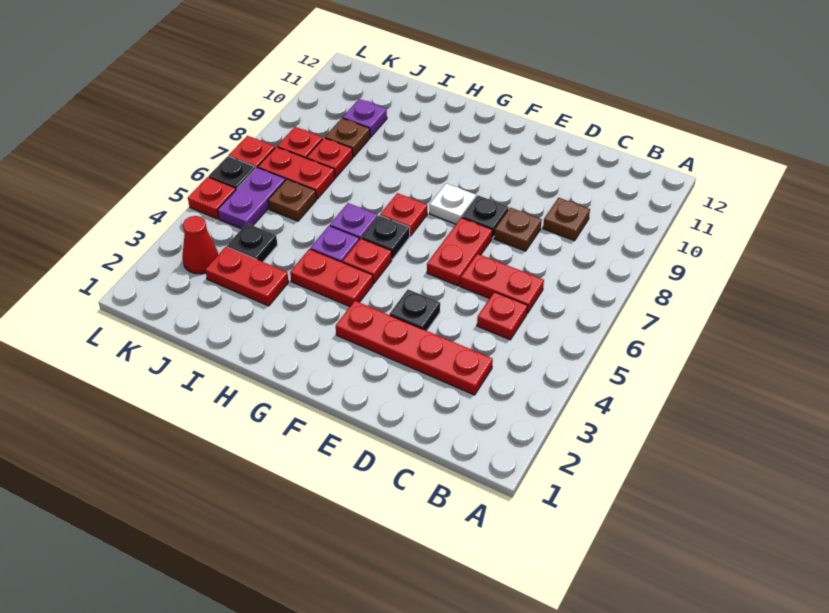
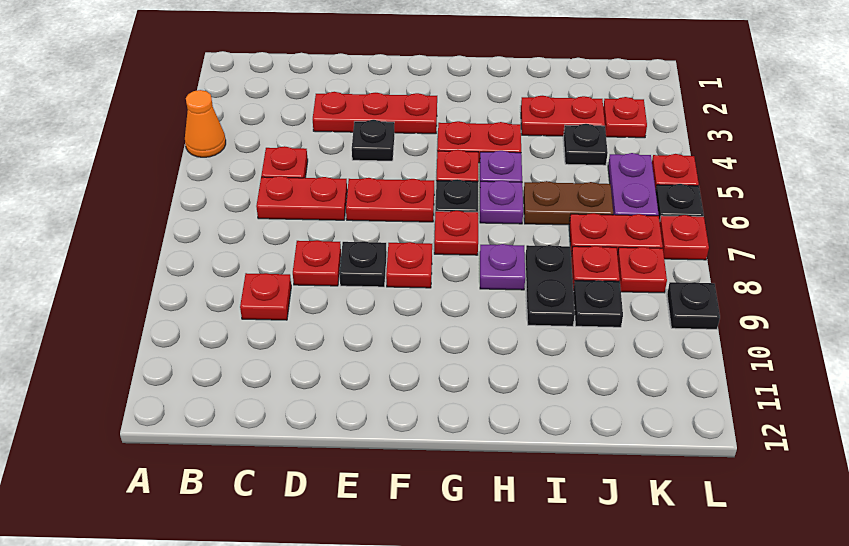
none -> orange 1x1 cone [185,90,226,157]
red 1x4 plate [336,301,493,395] -> red 1x3 plate [313,92,437,134]
brown 1x1 plate [543,198,590,241] -> red 1x1 plate [240,273,291,320]
brown 1x1 plate [494,208,542,251] -> red 1x1 plate [293,240,341,286]
red 1x2 plate [427,218,492,286] -> red 1x2 plate turned to [346,178,434,222]
white 1x1 plate [430,184,476,224] -> red 1x1 plate [386,242,432,288]
none -> black 1x2 plate [526,245,575,326]
brown 1x1 plate [268,179,316,221] -> brown 1x2 plate [524,181,613,225]
brown 1x1 plate [325,118,370,157] -> black 1x1 plate [573,280,623,327]
purple 1x1 plate [343,99,387,137] -> purple 1x1 plate moved to [480,244,525,290]
red 1x1 cone [182,216,218,274] -> red 1x1 plate [603,97,647,138]
none -> black 1x1 plate [667,282,720,329]

